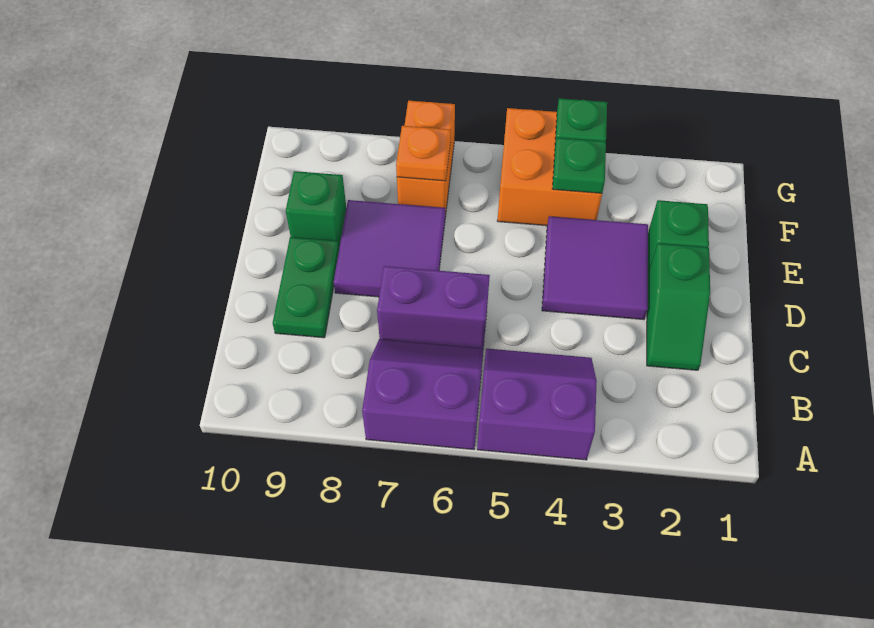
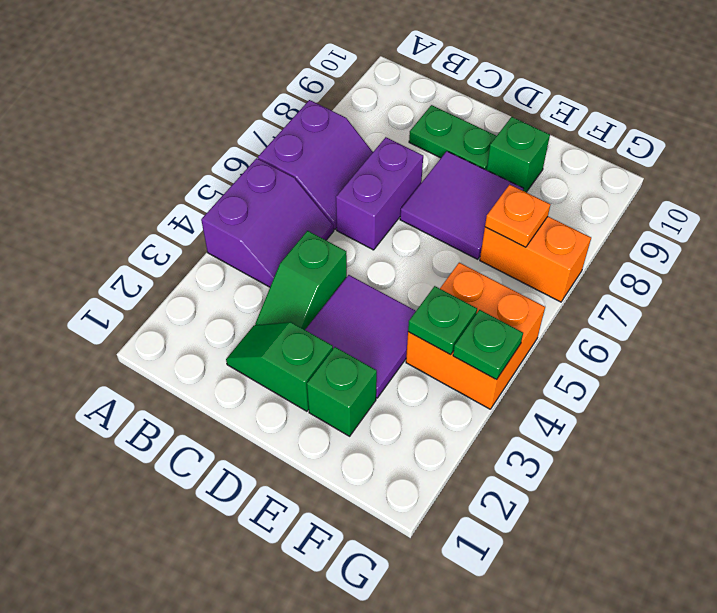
none -> green 1x2 slope [255,231,347,330]

